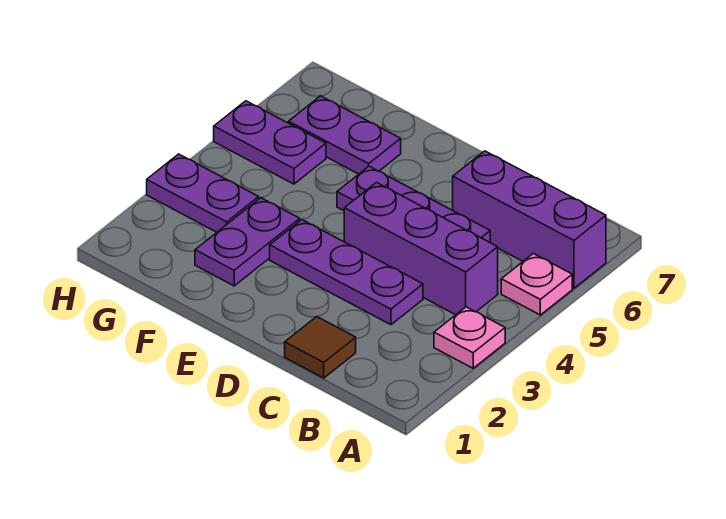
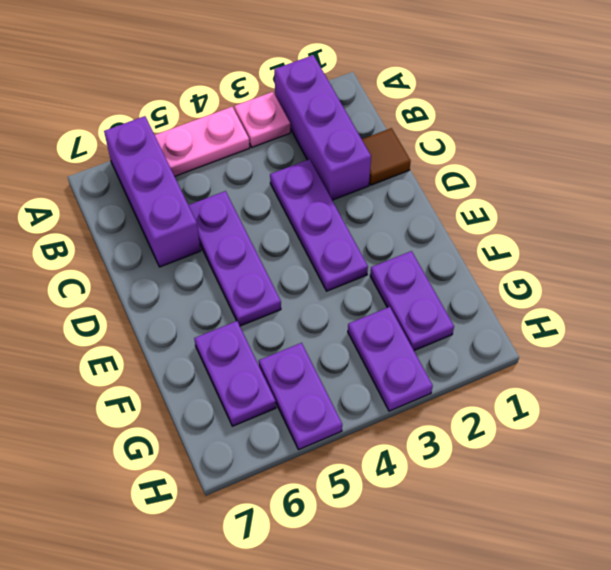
pink 1x1 plate [501,254,572,315] -> pink 1x2 plate [155,107,250,176]
purple 1x3 brick [344,183,498,315] -> purple 1x3 brick moved to [274,55,371,200]
purple 1x2 plate [195,198,300,286] -> purple 1x2 plate turned to [370,251,454,351]

